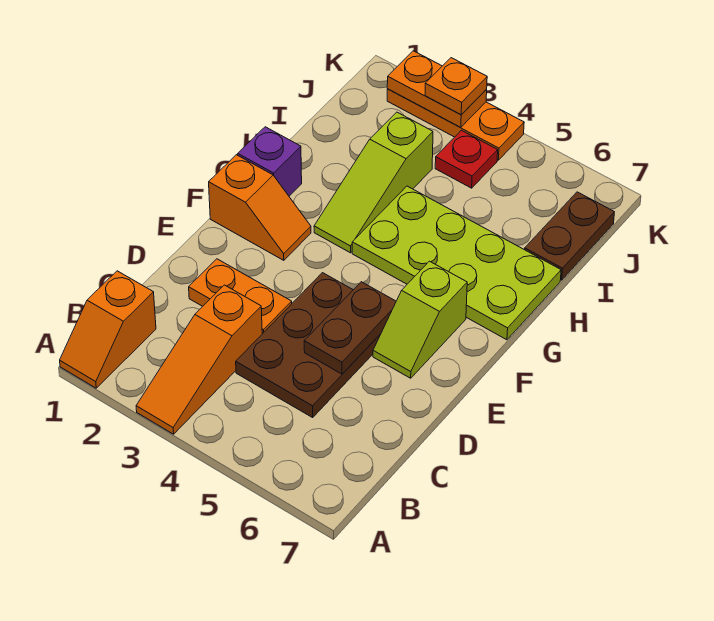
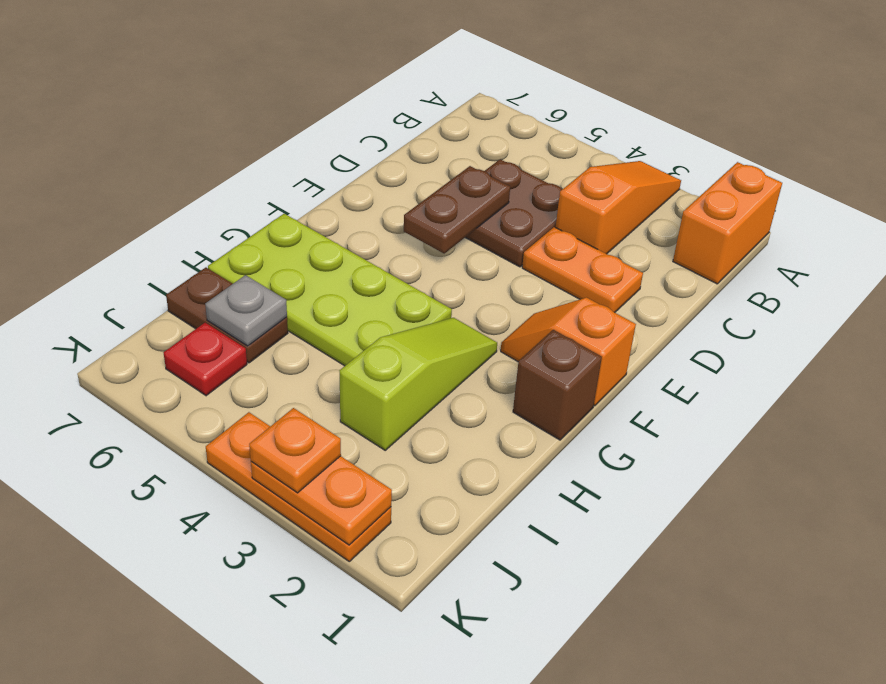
orange 1x2 slope [60,271,156,388] -> orange 1x2 brick [673,162,782,284]
brown 2x3 plate [236,273,380,417] -> brown 2x2 plate [465,159,562,267]
lime 1x2 slope [373,261,467,378] -> none
purple 1x1 brick [238,127,302,196] -> brown 1x1 brick [513,330,602,440]
none -> grey 1x1 plate [205,275,287,346]
brown 1x2 plate [525,192,614,280] -> brown 1x2 plate turned to [166,268,288,363]
red 1x1 plate [435,130,498,188] -> red 1x1 plate moved to [164,323,247,396]

